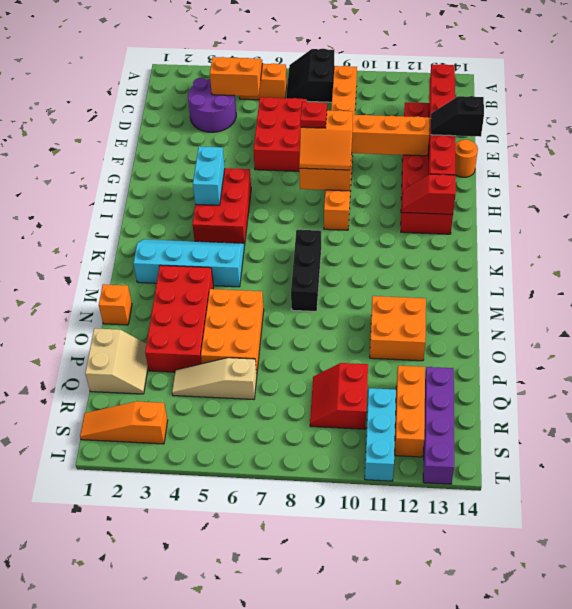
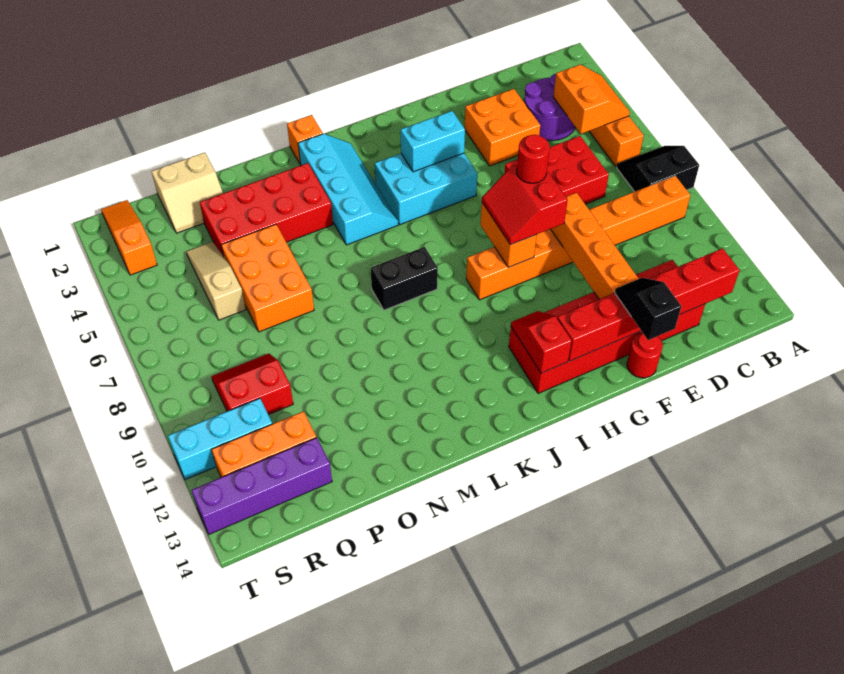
orange 1x1 round brick [455,139,478,177] -> red 1x1 round brick [627,333,663,378]
orange 2x2 slope [299,110,353,170] -> red 2x2 slope [482,165,568,245]
red 1x1 plate [300,102,327,128] -> red 1x1 round brick [517,135,550,183]
red 2x3 brick [192,168,251,246] -> cyan 2x3 brick [375,153,477,225]
black 1x3 brick [291,230,321,312] -> black 1x2 brick [371,247,438,310]
orange 1x1 brick [99,284,132,325] -> orange 1x1 brick moved to [287,115,323,165]
orange 2x3 brick [201,289,264,373] -> orange 2x3 brick turned to [221,224,314,332]
orange 2x2 brick [370,296,426,361] -> orange 2x2 brick moved to [465,89,540,166]

